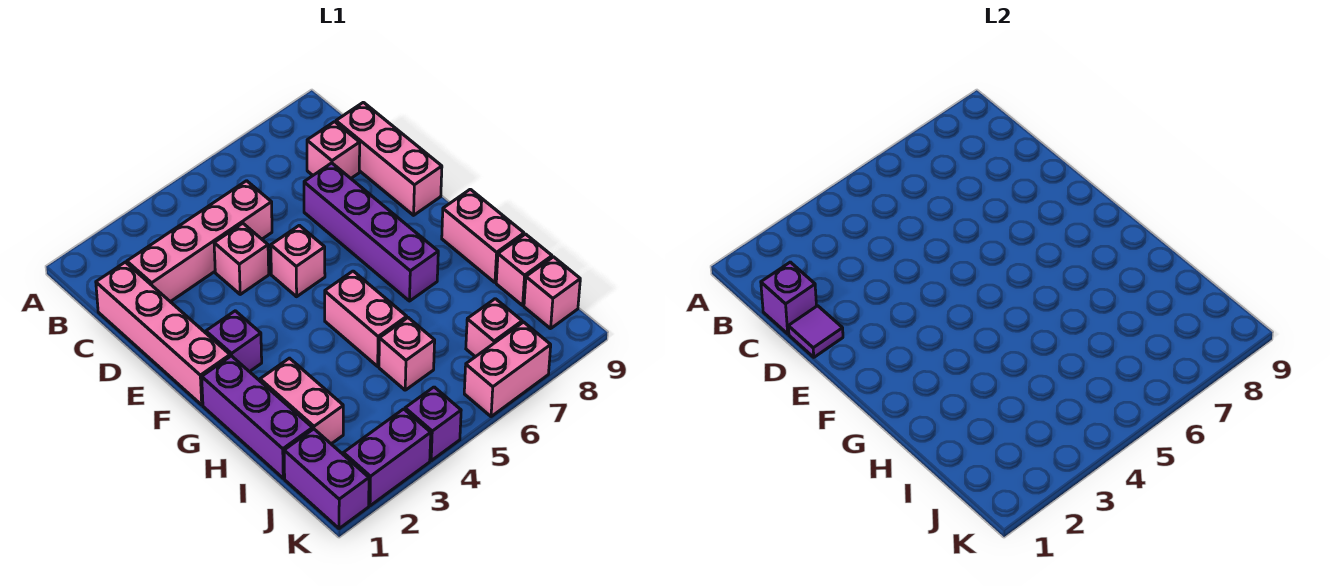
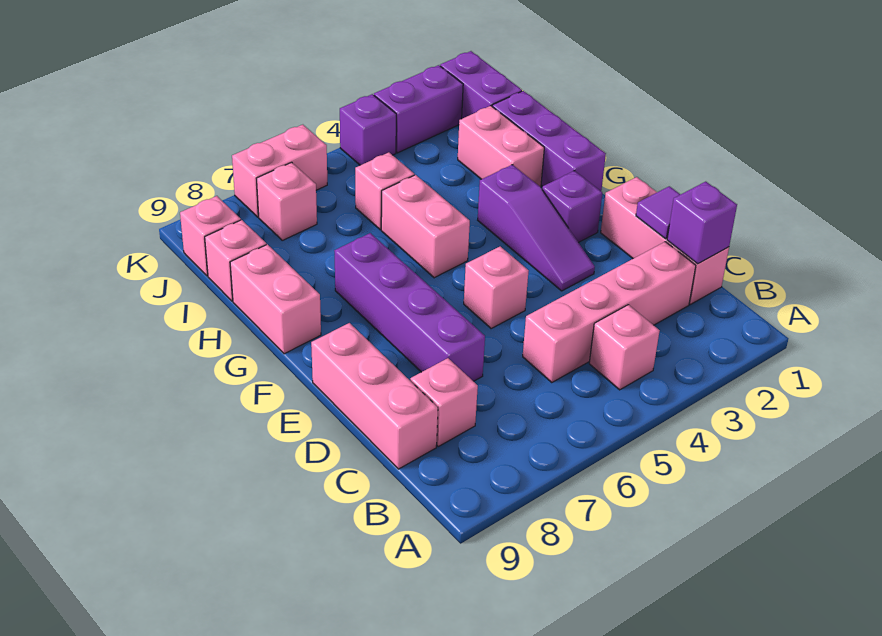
pink 1x4 brick [96,262,230,405] -> pink 1x3 brick [601,177,729,304]
pink 1x1 brick [214,223,269,294] -> pink 1x1 brick moved to [589,305,660,390]
none -> purple 1x3 slope [478,165,595,291]

